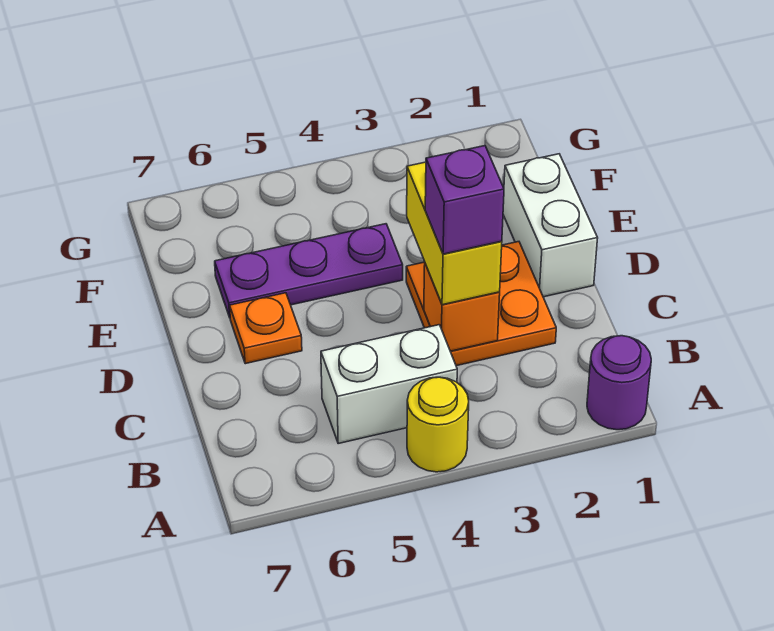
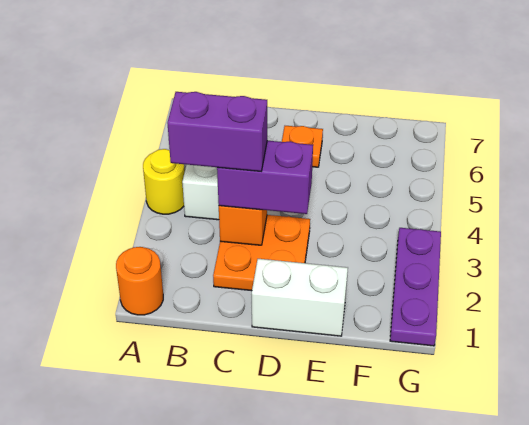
purple 1x1 round brick [587,336,651,430] -> orange 1x1 round brick [116,247,163,315]
yellow 1x2 brick [407,162,502,305] -> purple 1x2 brick [217,141,313,214]
purple 1x1 brick [425,146,504,254] -> purple 1x2 brick [167,92,267,171]
purple 1x3 plate [215,224,403,317] -> purple 1x3 plate moved to [390,228,441,346]

